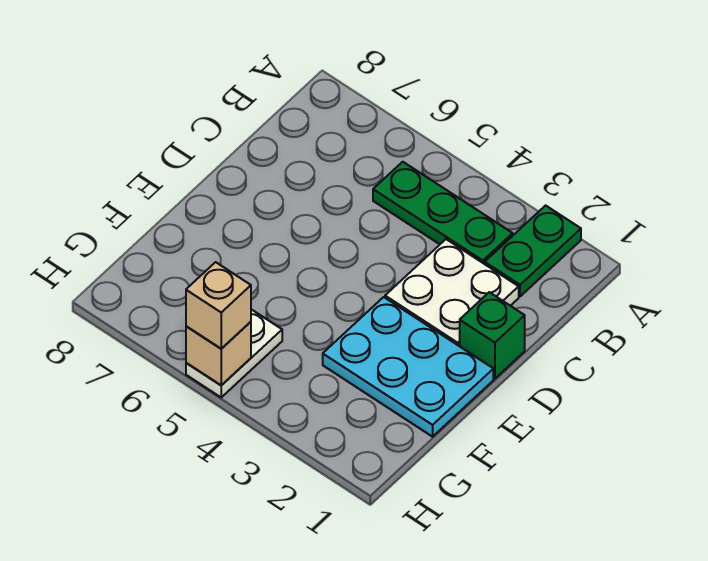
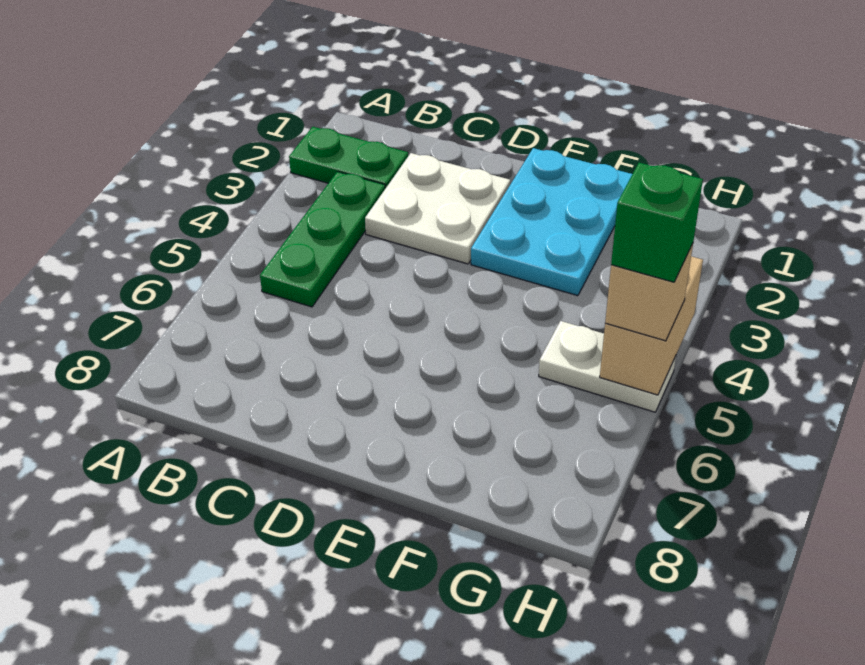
green 1x1 brick [460,292,525,379] -> green 1x1 brick moved to [611,163,703,282]
tan 1x1 brick [186,322,251,385] -> tan 1x2 brick [600,256,703,395]

